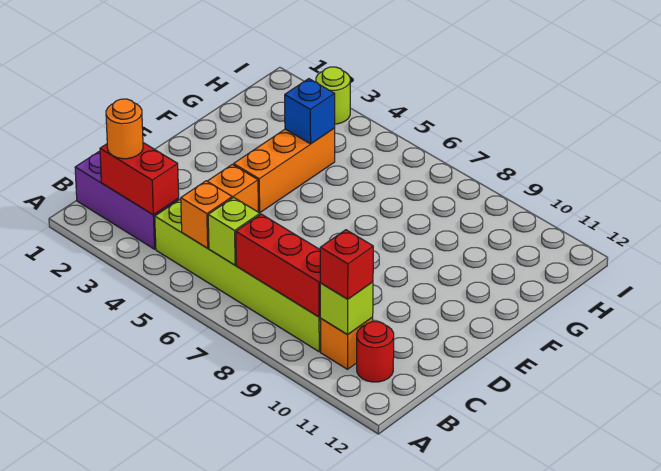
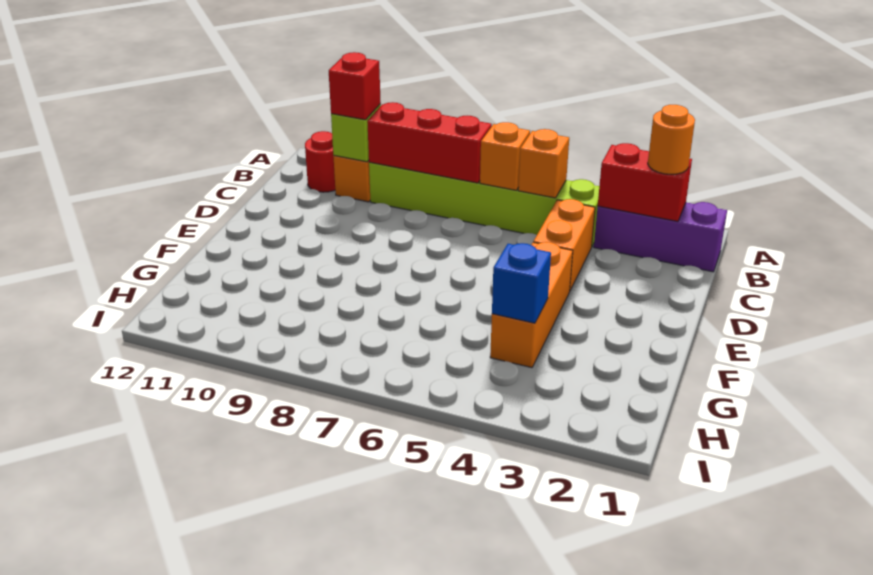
lime 1x1 brick [208,197,260,265] -> orange 1x1 brick [480,122,530,190]
lime 1x1 round brick [316,67,350,124] -> none

